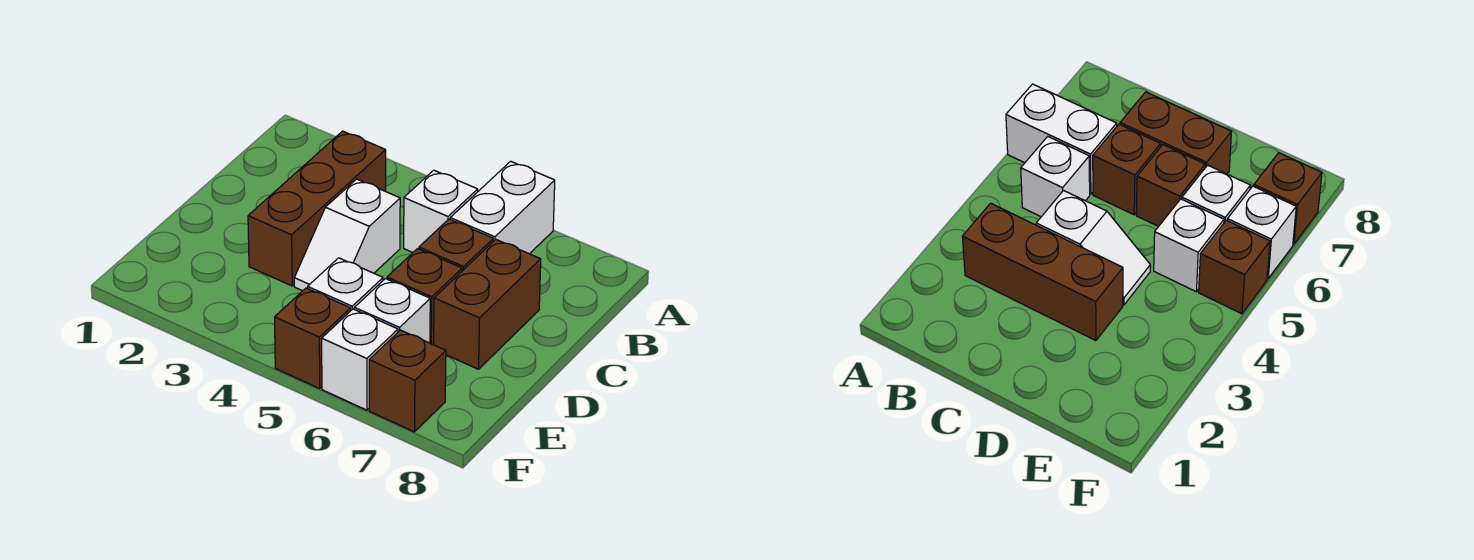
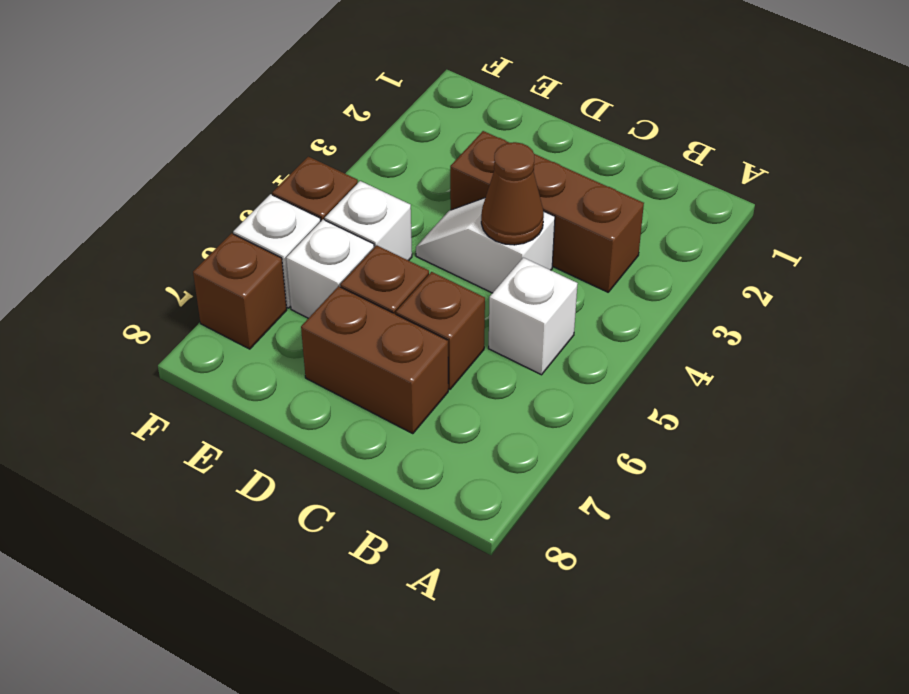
white 1x2 brick [450,161,555,254] -> none
none -> brown 1x1 cone [481,142,544,245]

